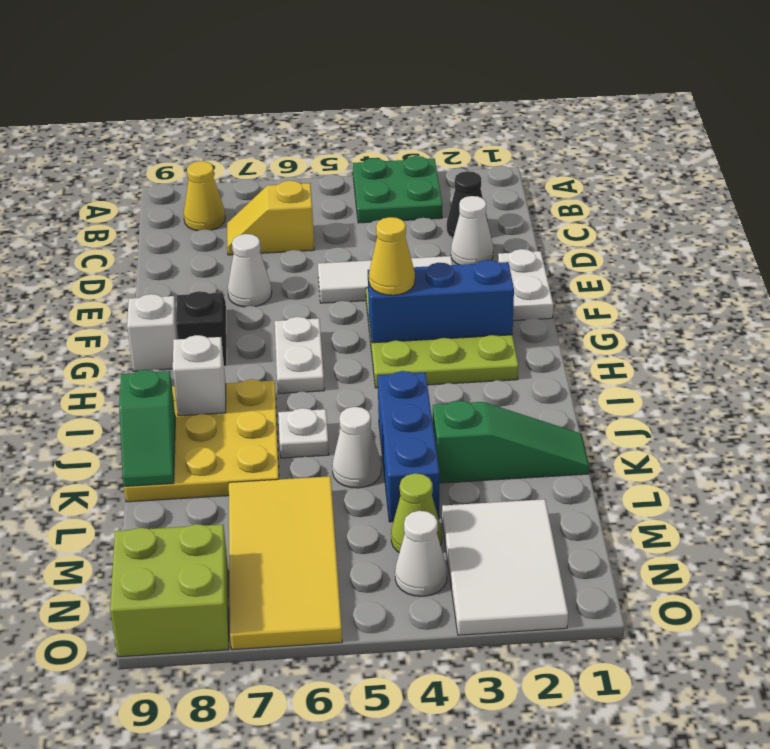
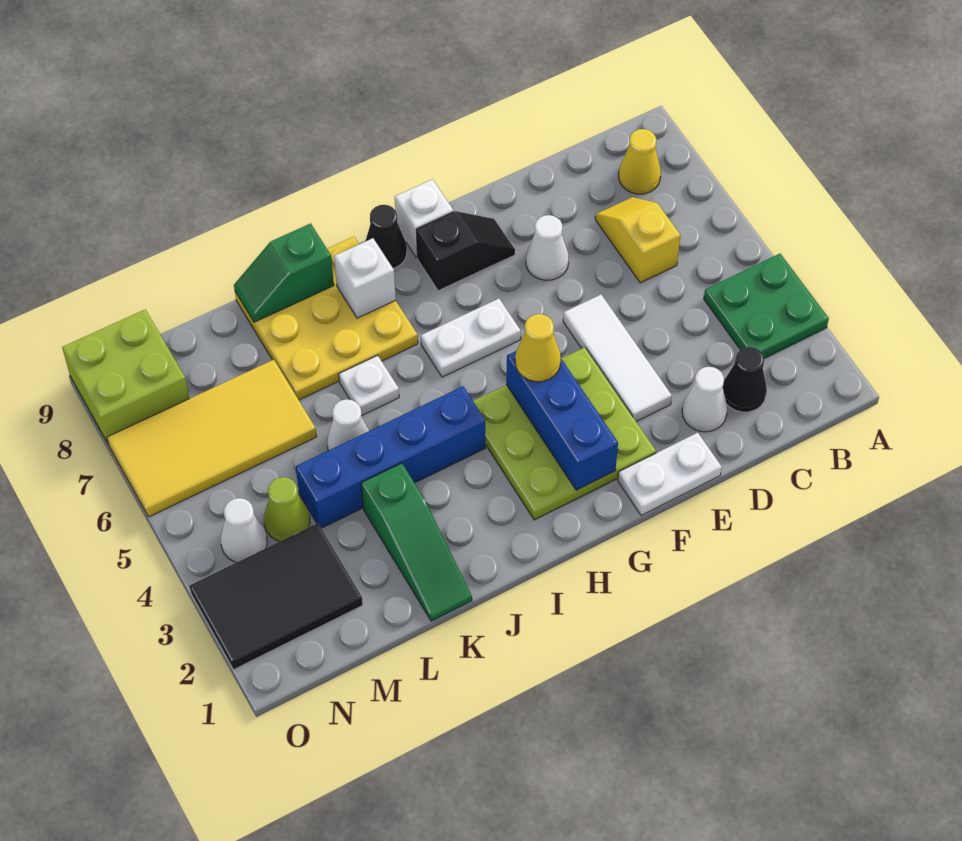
none -> black 1x1 cone [365,205,407,268]
blue 1x3 brick [378,371,439,522] -> blue 1x4 brick [296,386,485,528]
white 2x3 tile [442,499,568,635] -> black 2x3 tile [190,523,363,670]

